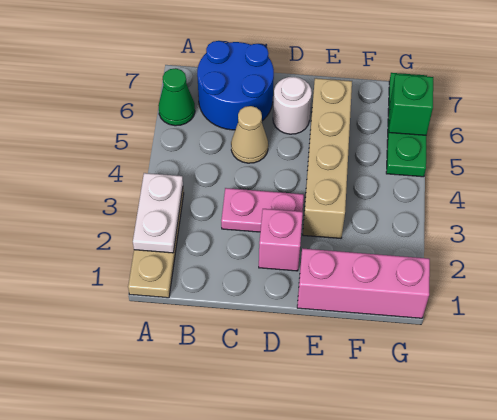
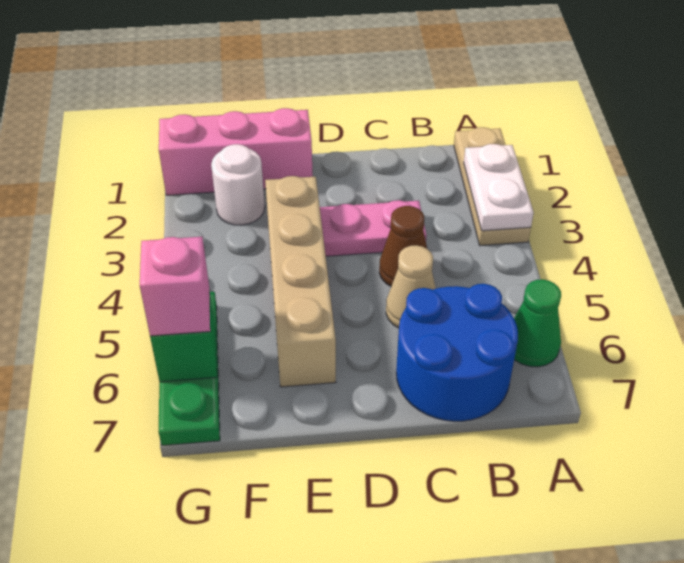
none -> brown 1x1 cone [379,206,427,286]
pink 1x1 brick [259,209,303,271] -> pink 1x1 brick moved to [140,237,210,336]
white 1x1 round brick [273,77,312,134] -> white 1x1 round brick moved to [211,144,265,225]

